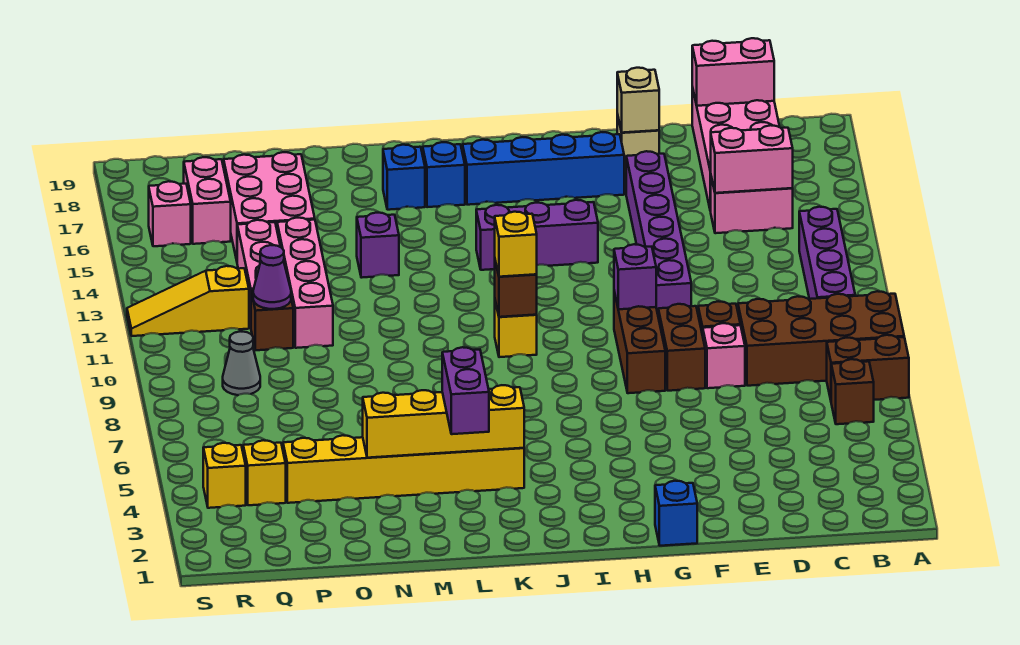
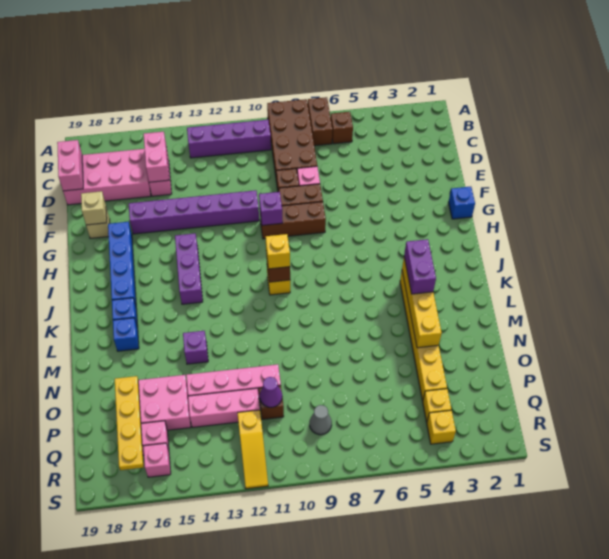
purple 1x2 brick [442,347,489,434] -> purple 1x2 brick turned to [404,239,436,294]
none -> yellow 1x4 plate [115,376,143,470]

